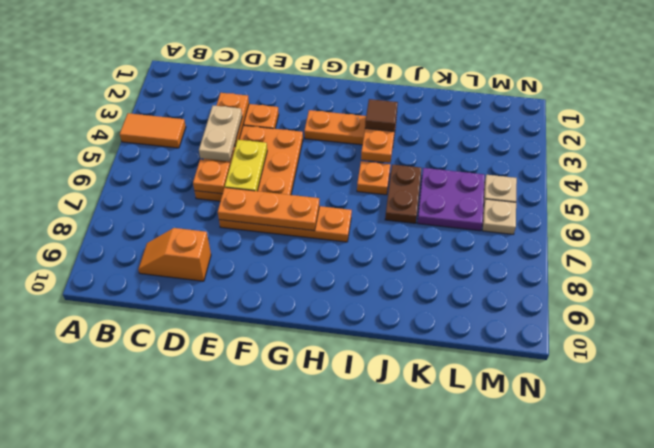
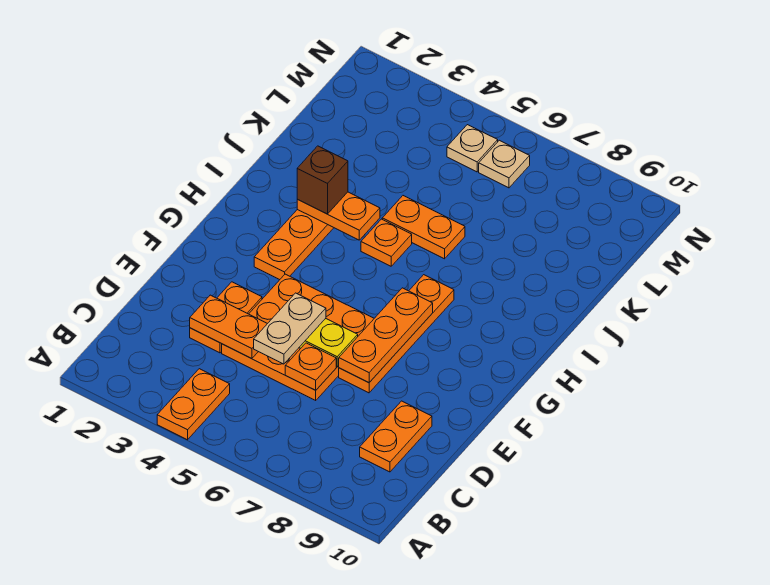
orange 1x2 tile [120,113,186,148] -> orange 1x2 plate [157,369,230,440]
orange 1x2 slope [138,228,211,281] -> orange 1x2 plate [360,401,432,472]
tan 1x2 plate [199,106,242,161] -> tan 1x2 plate turned to [254,293,326,364]
brown 1x1 tile [365,99,398,131] -> brown 1x1 brick [297,146,348,214]
brown 1x2 plate [385,164,422,223] -> orange 1x2 plate [382,196,465,259]
purple 2x2 plate [417,168,485,231] -> none

